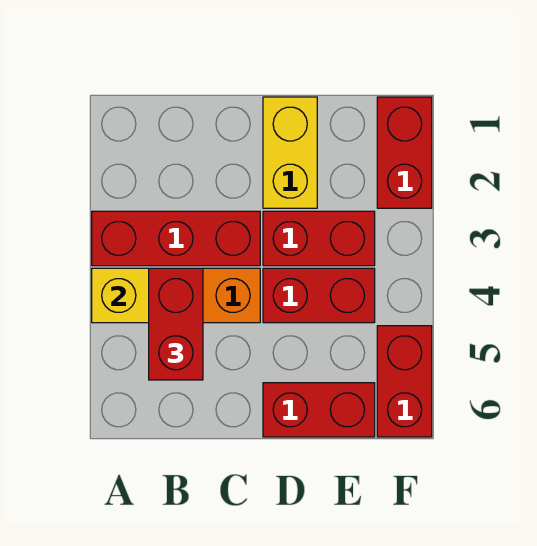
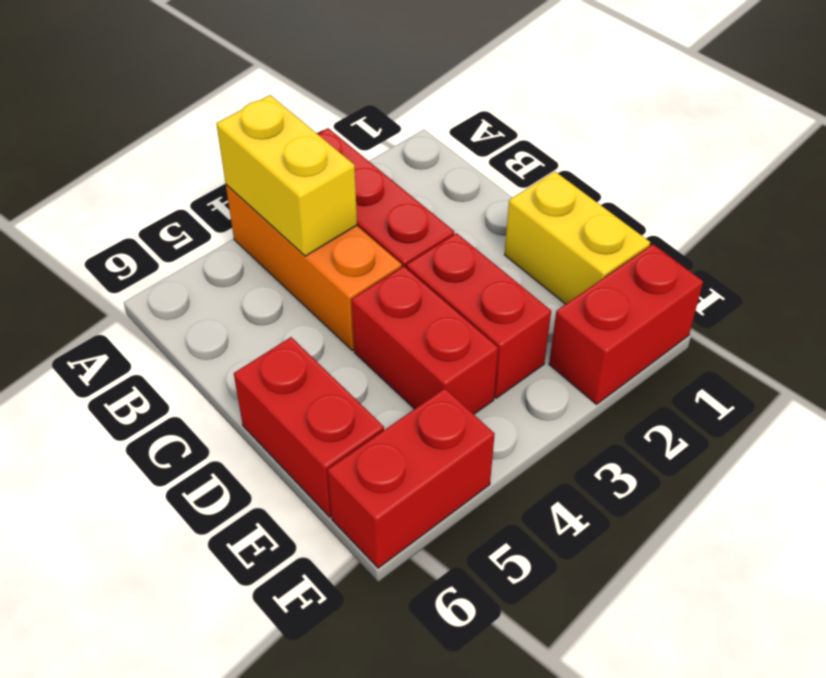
red 1x2 brick [149,268,203,380] -> none
yellow 1x2 brick [263,97,317,208] -> yellow 1x2 brick turned to [505,171,650,304]

